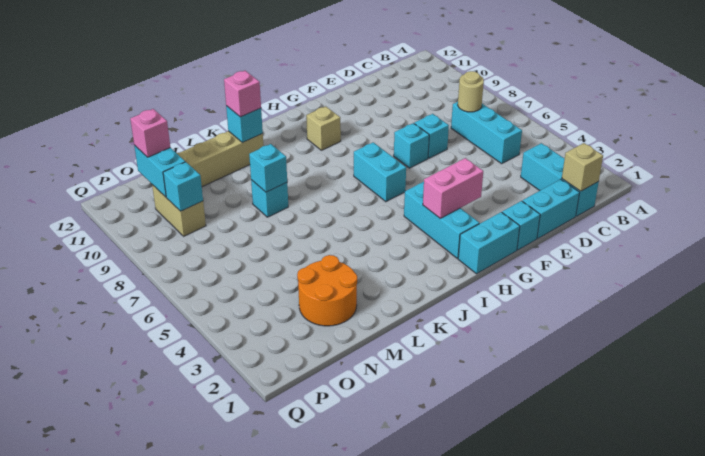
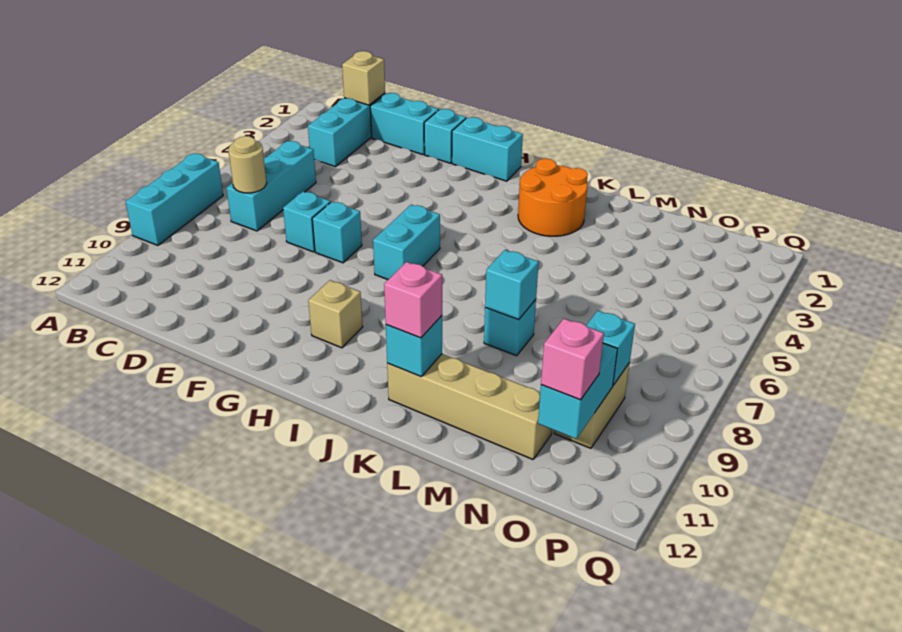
pink 1x2 brick [423,158,483,219] -> none
cyan 1x3 brick [404,182,479,259] -> cyan 1x3 brick moved to [126,153,223,245]
orange 2x2 round brick [297,255,357,326] -> orange 2x2 round brick moved to [518,159,588,236]

